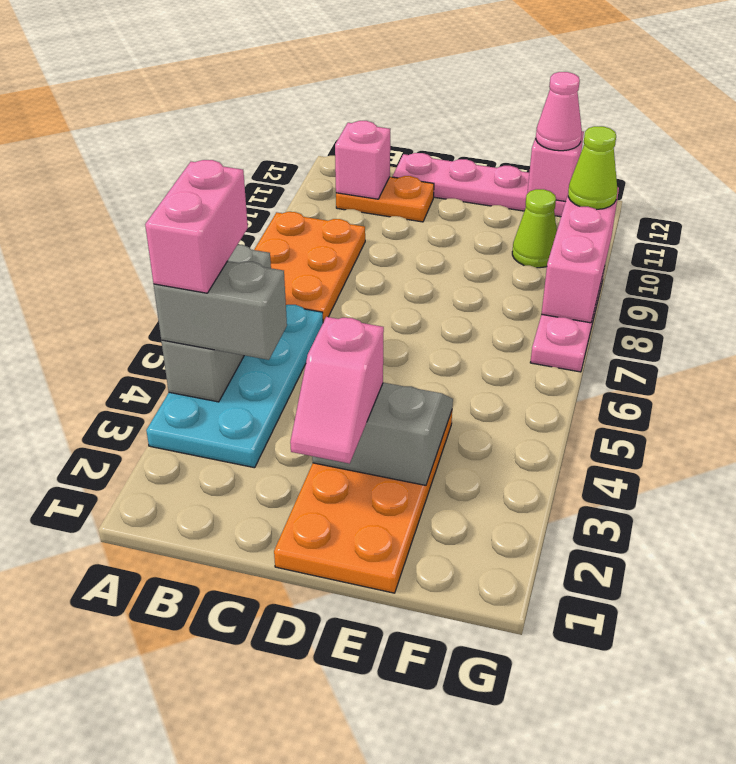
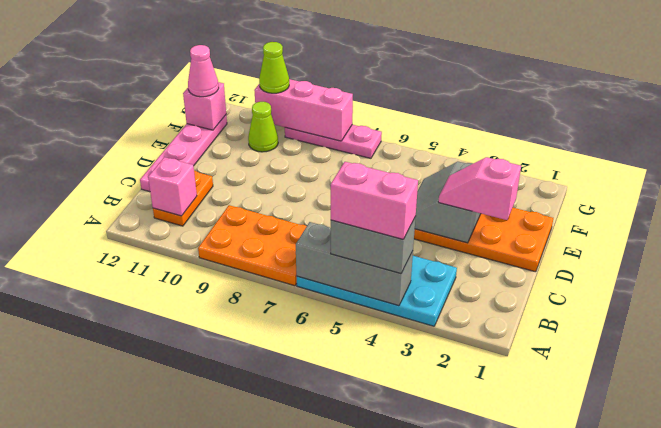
grey 1x2 brick [154,261,287,360] -> grey 1x2 brick turned to [331,218,415,274]
pink 1x2 slope [290,317,384,464] -> pink 1x2 slope turned to [438,157,521,220]

